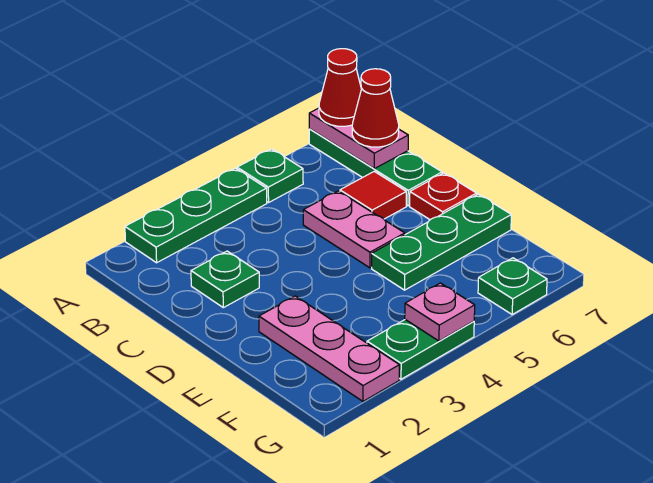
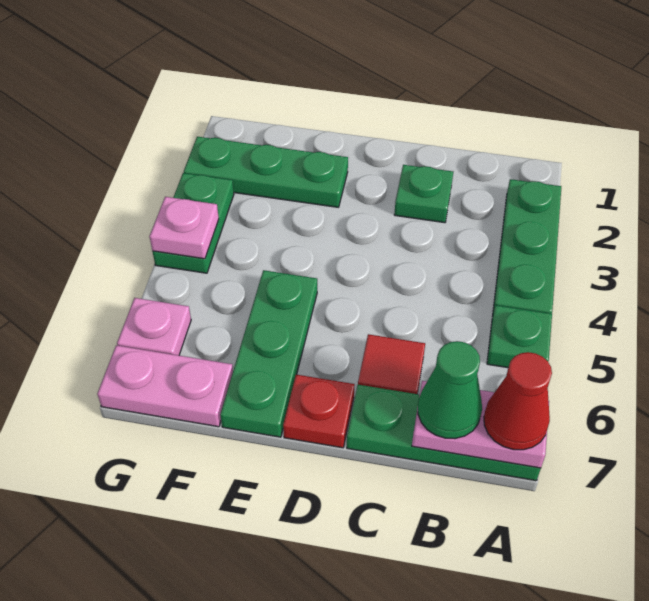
red 1x1 cone [352,69,399,147] -> green 1x1 cone [418,341,482,439]
pink 1x2 plate [303,191,405,268] -> pink 1x2 plate moved to [97,345,233,427]
pink 1x3 plate [259,296,399,401] -> green 1x3 plate [184,137,348,207]
green 1x1 plate [478,258,547,314] -> pink 1x1 plate [117,298,191,355]

